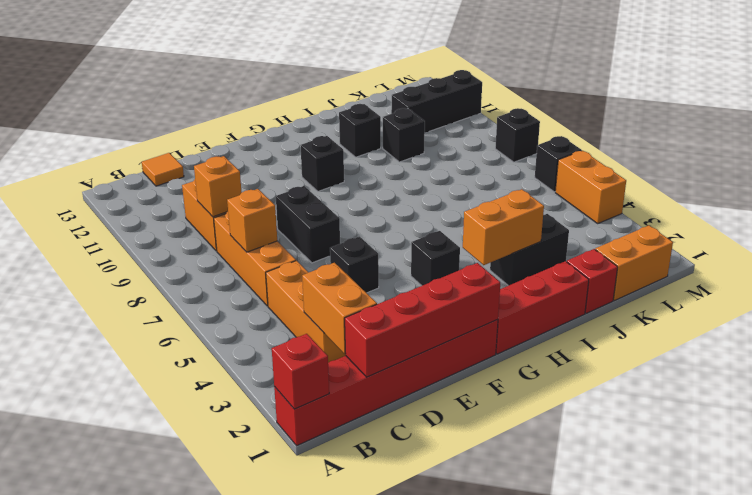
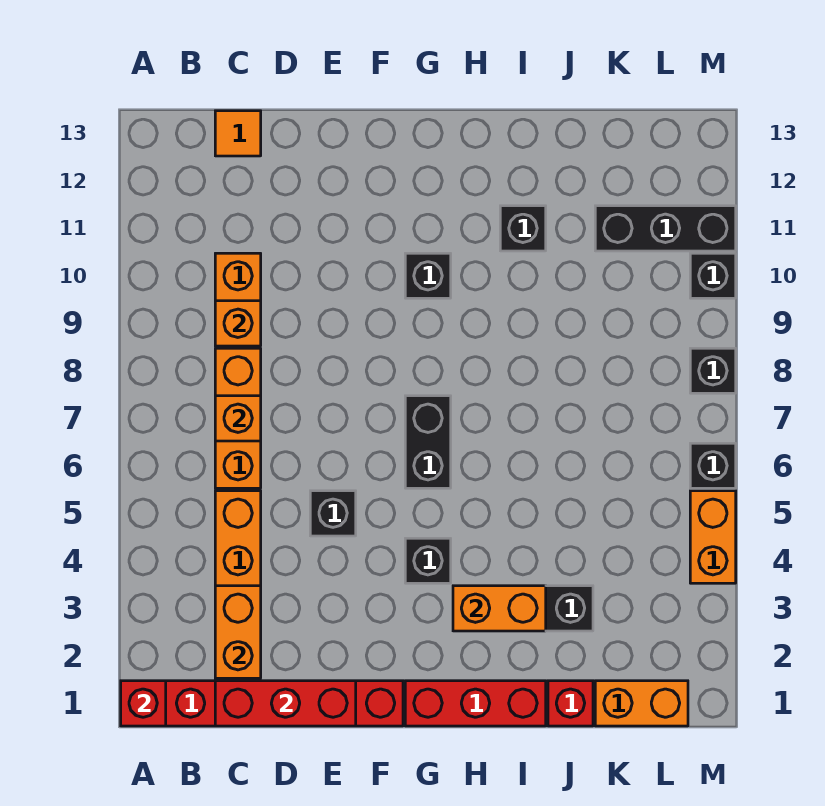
red 1x4 brick [345,263,500,377] -> red 1x3 brick [215,681,356,726]
black 1x2 brick [276,186,340,263] -> black 1x2 brick moved to [405,396,451,488]
black 1x1 brick [383,108,425,162] -> black 1x1 brick moved to [690,253,736,298]

